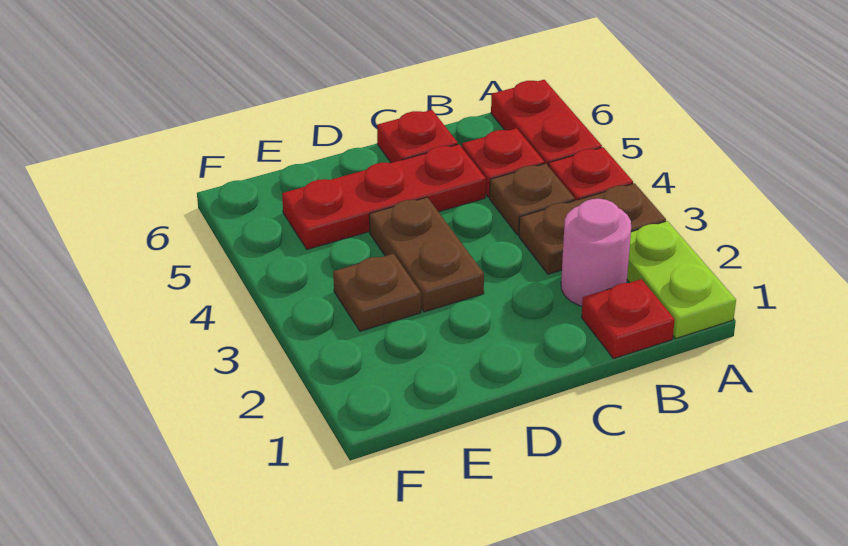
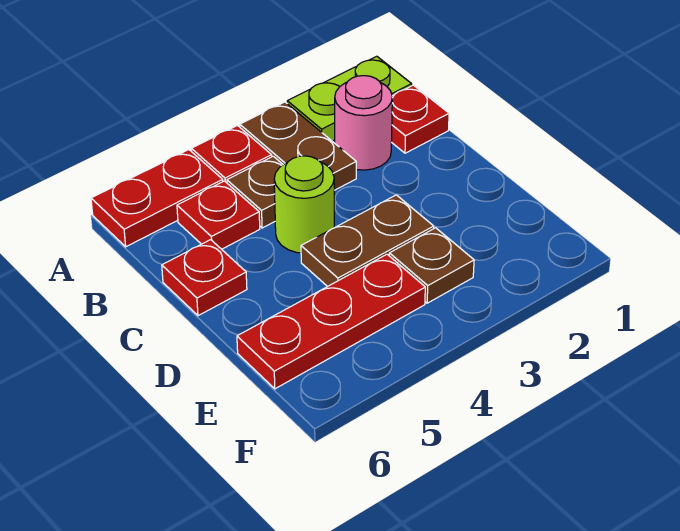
none -> lime 1x1 round brick [274,156,334,253]
red 1x3 plate [282,144,486,249] -> red 1x3 plate turned to [237,254,425,389]

